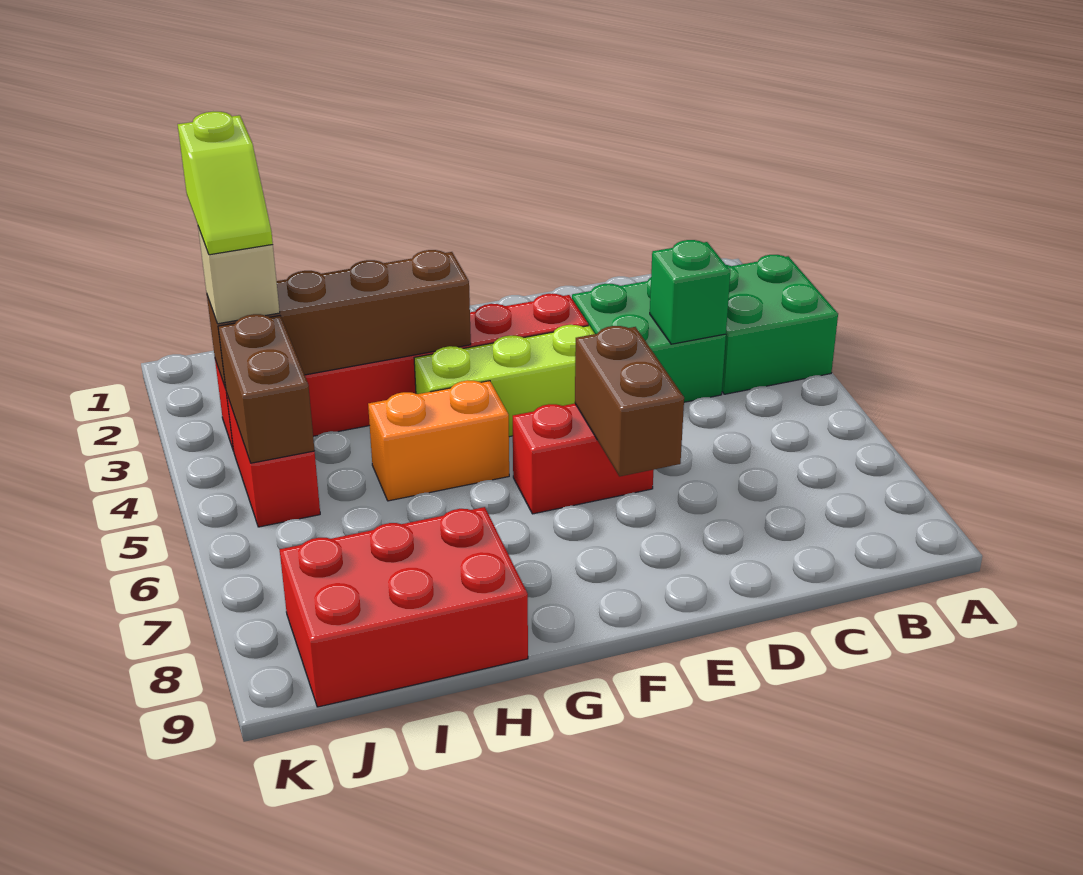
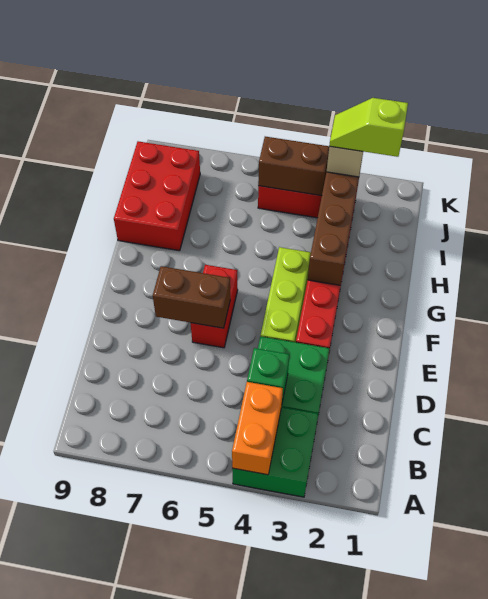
orange 1x2 brick [368,380,509,501] -> orange 1x2 brick moved to [232,382,283,475]

